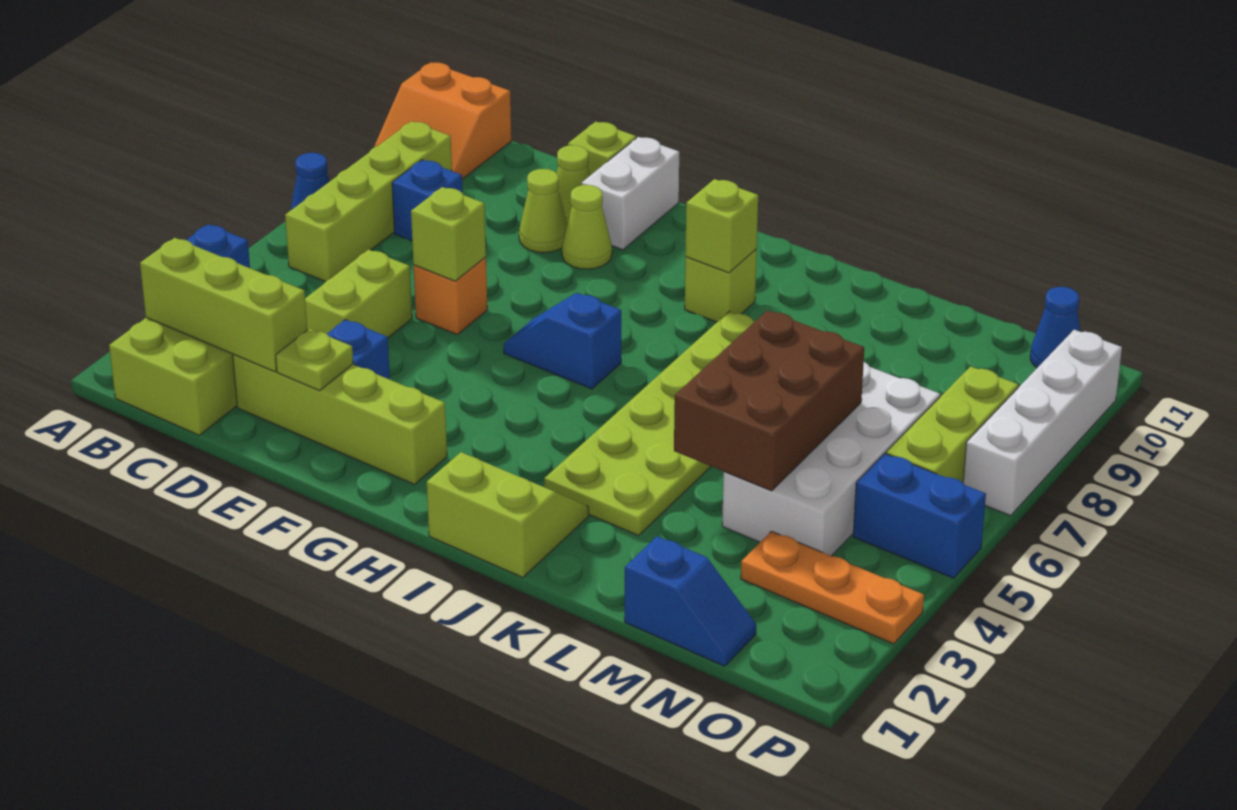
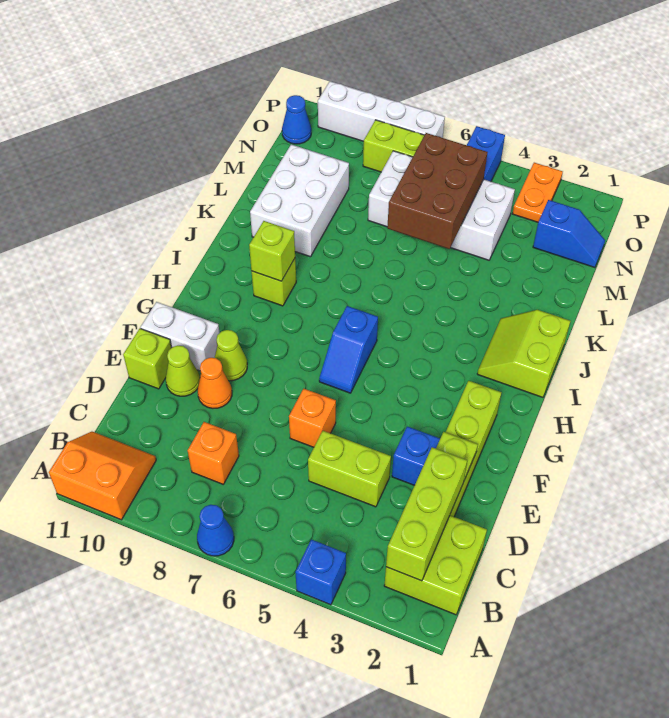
orange 2x2 slope [374,62,511,179] -> orange 2x2 slope turned to [49,432,156,520]
lime 1x4 brick [285,121,452,282] -> none
blue 1x1 brick [392,160,463,241] -> orange 1x1 brick [188,422,239,484]
lime 1x1 brick [411,187,486,281] -> none
lime 1x1 cone [519,169,567,253] -> orange 1x1 cone [198,358,232,408]
lime 2x6 plate [544,312,755,536] -> none
none -> white 2x3 brick [250,144,349,257]
brown 2x3 brick [674,310,864,491] -> brown 2x3 brick turned to [387,133,488,249]
blue 1x2 slope [625,536,756,666] -> blue 1x2 slope turned to [533,200,605,268]
orange 1x3 plate [741,531,924,644] -> orange 1x2 plate [512,163,563,222]

